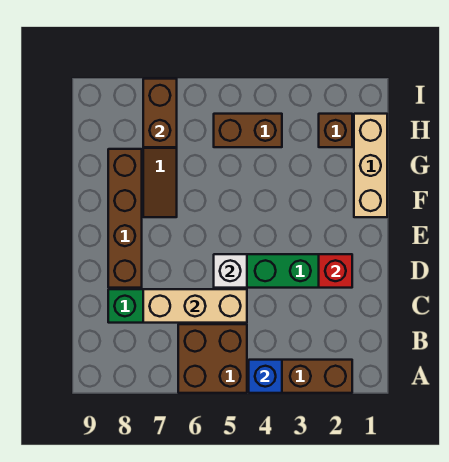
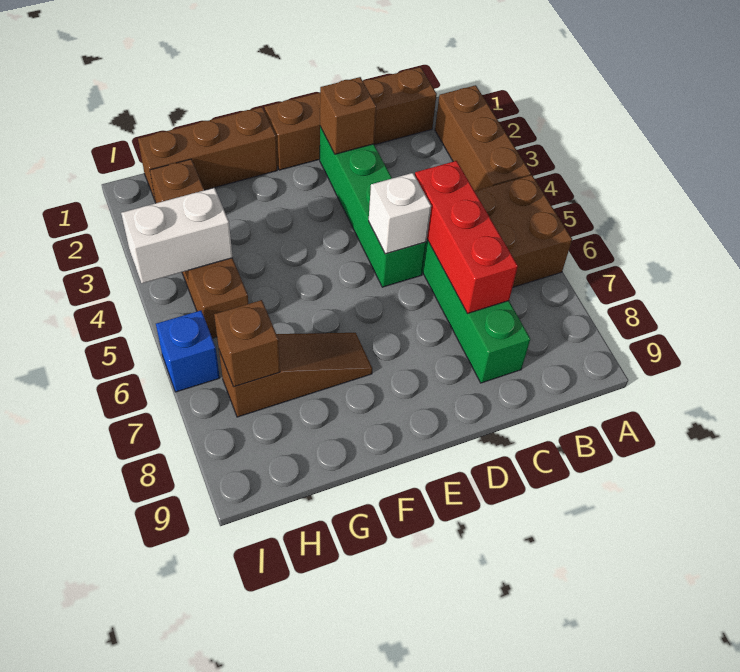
blue 1x1 brick [249,360,282,393] -> blue 1x1 brick moved to [156,311,220,392]
tan 1x3 brick [143,289,247,323] -> red 1x3 brick [415,161,518,314]
red 1x1 brick [319,254,352,288] -> brown 1x1 brick [320,77,376,154]
brown 1x4 brick [108,149,142,288] -> brown 1x4 brick moved to [264,67,437,170]
tan 1x3 brick [354,114,387,217] -> brown 1x3 brick [138,107,277,202]
none -> white 1x2 brick [121,188,233,283]
brown 1x2 brick [143,79,177,147] -> brown 1x1 brick [214,300,280,387]

